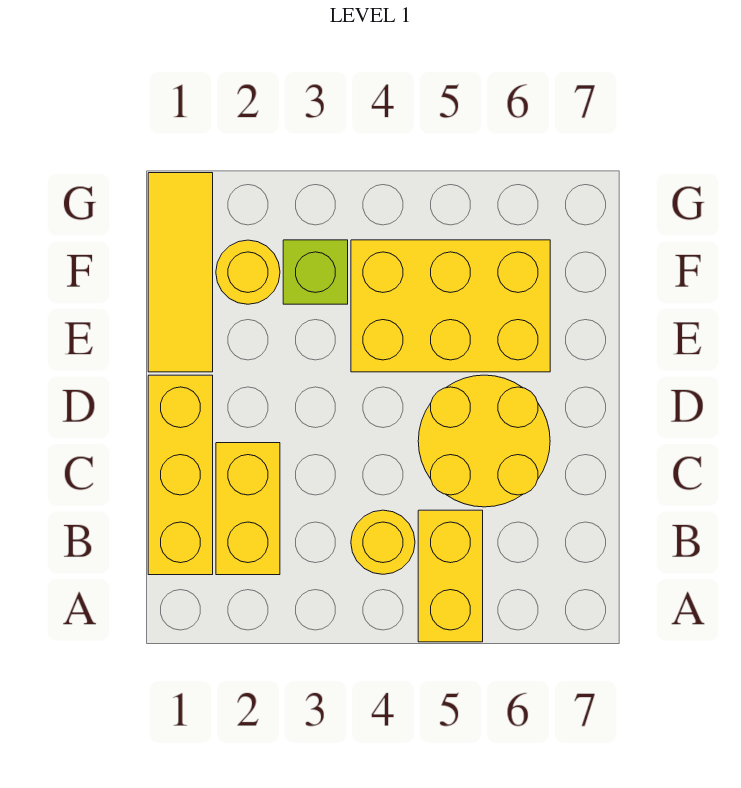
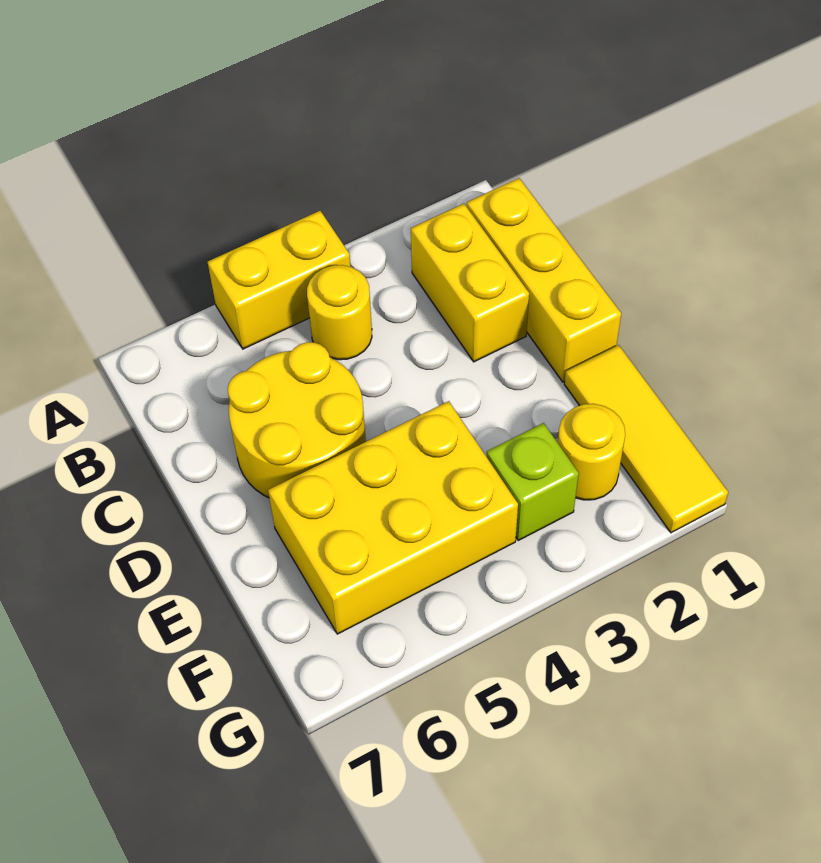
yellow 1x2 brick [418,510,483,642] -> yellow 1x2 brick turned to [208,211,350,349]

